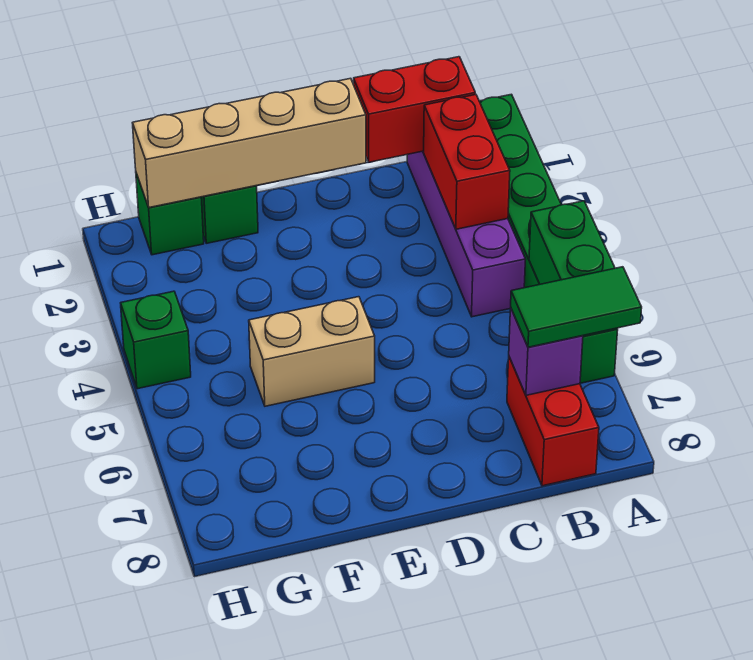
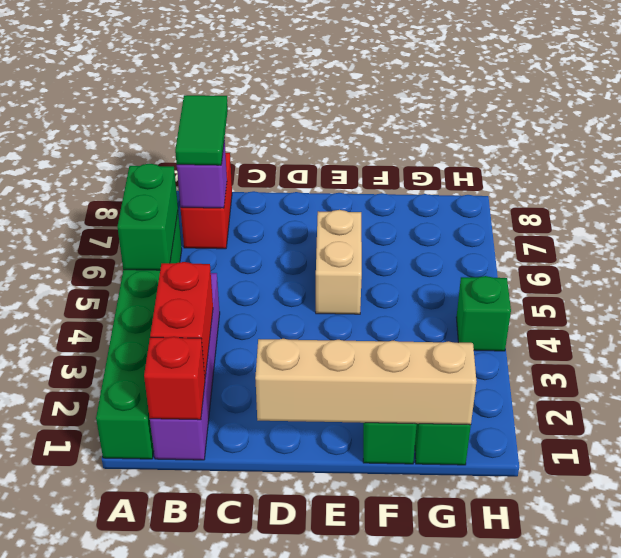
green 1x2 tile [511,267,642,347] -> green 1x2 tile turned to [175,95,228,165]
red 1x2 brick [354,57,475,162] -> red 1x1 brick [144,337,205,420]
tan 1x2 brick [249,297,375,406] -> tan 1x2 brick turned to [316,210,362,314]

